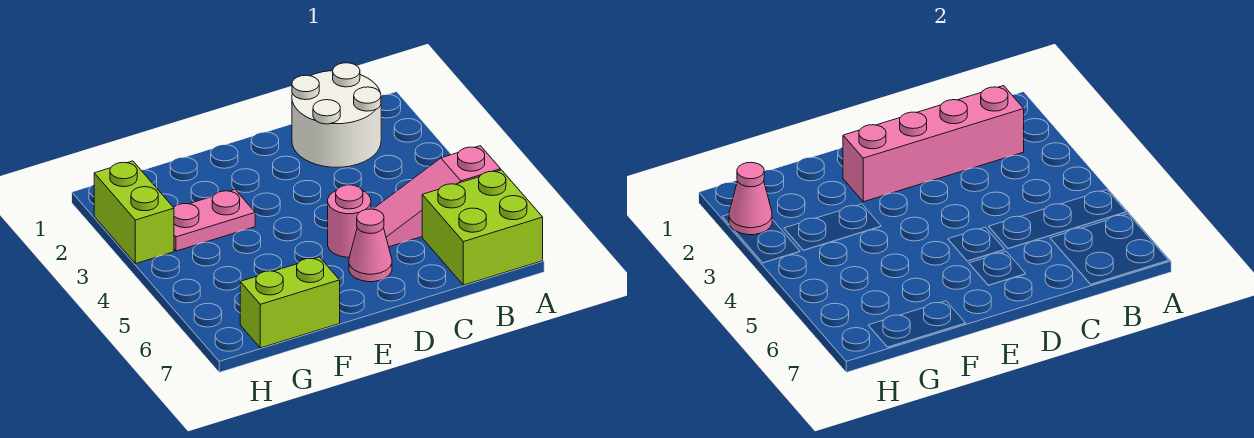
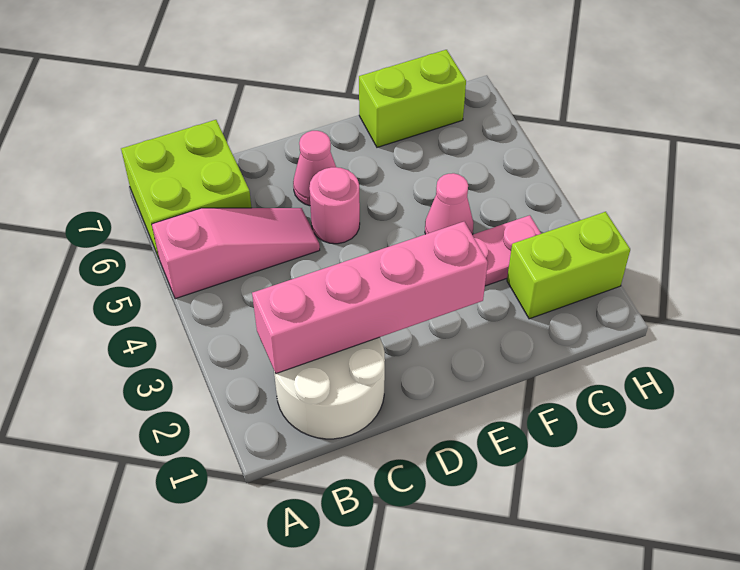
lime 1x2 brick [94,161,174,264] -> lime 1x2 brick turned to [507,212,630,319]
pink 1x1 cone [729,162,772,235] -> pink 1x1 cone moved to [425,173,474,235]

